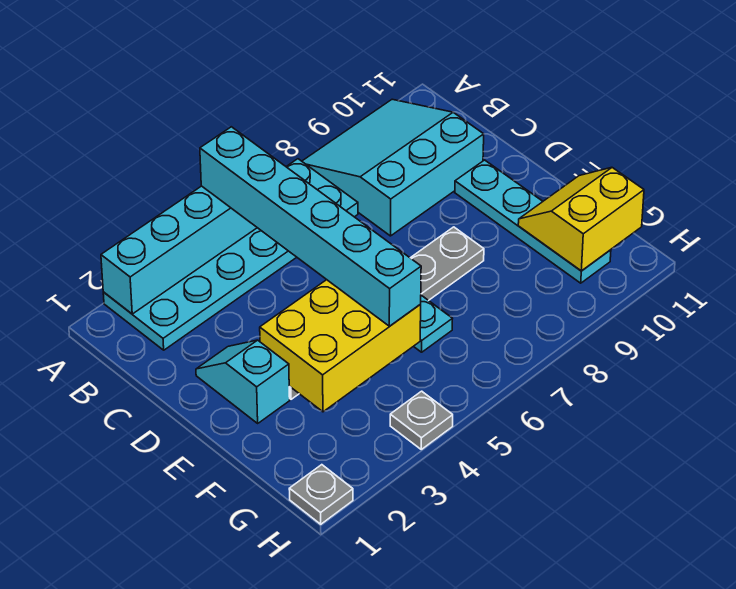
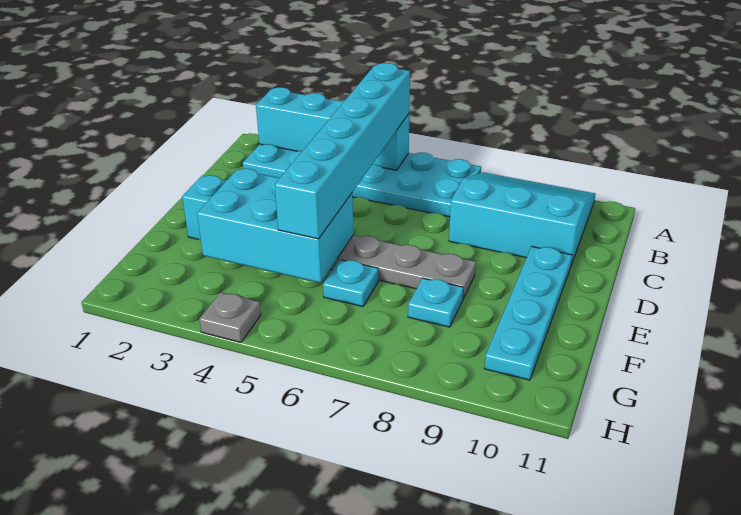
yellow 2x3 brick [260,280,421,412] -> cyan 2x3 brick [197,169,353,283]
none -> cyan 1x1 plate [408,278,463,327]
yellow 2x2 slope [518,168,644,271] -> none
grey 1x1 plate [289,465,353,524] -> none

